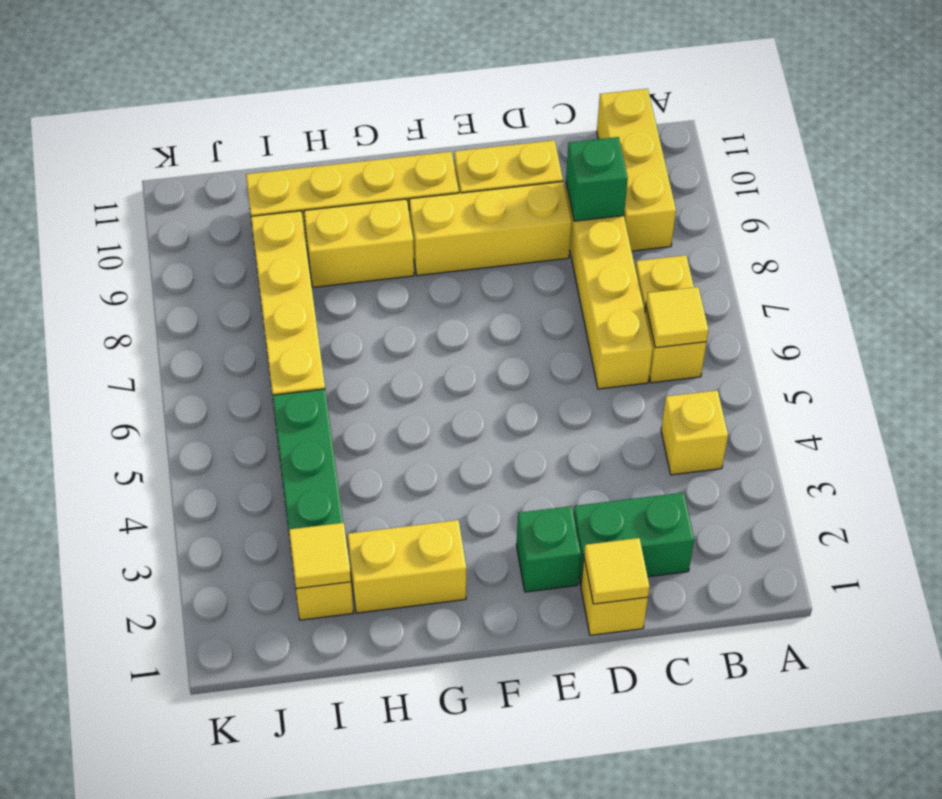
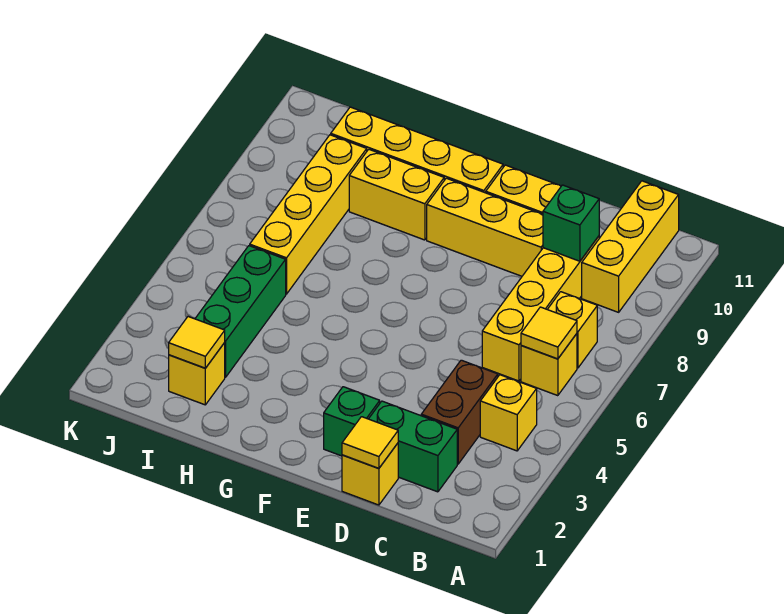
none -> brown 1x2 brick [421,360,498,464]
yellow 1x2 brick [348,520,466,613] -> none

